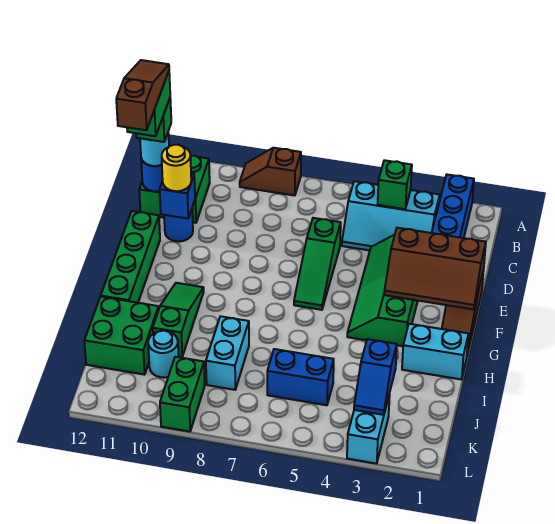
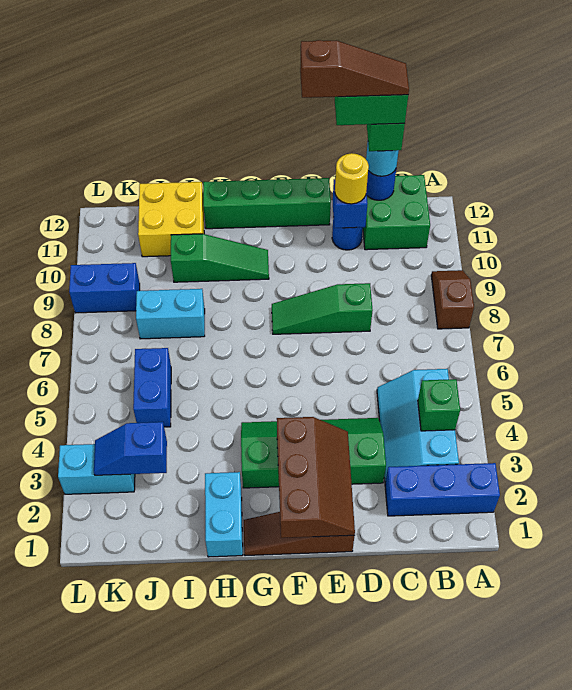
green 1x3 slope [294,218,341,310] -> green 1x3 slope moved to [272,283,373,334]
brown 2x3 slope [384,228,486,310] -> brown 2x3 slope turned to [277,417,355,538]
green 2x2 brick [84,297,159,375] -> yellow 2x2 brick [138,182,204,257]
cyan 1x1 round brick [148,331,179,378] -> none
green 1x2 brick [160,357,205,432] -> blue 1x2 brick [69,263,140,313]

